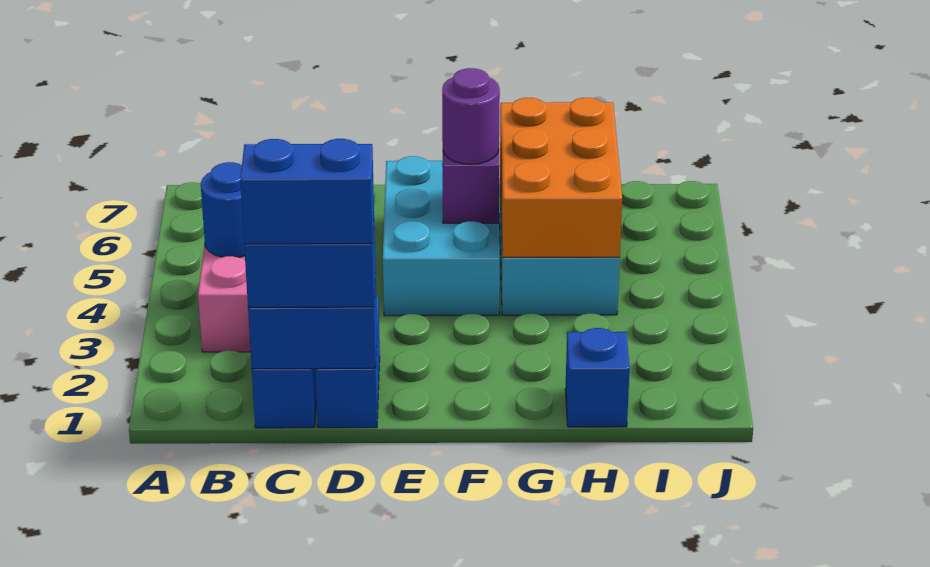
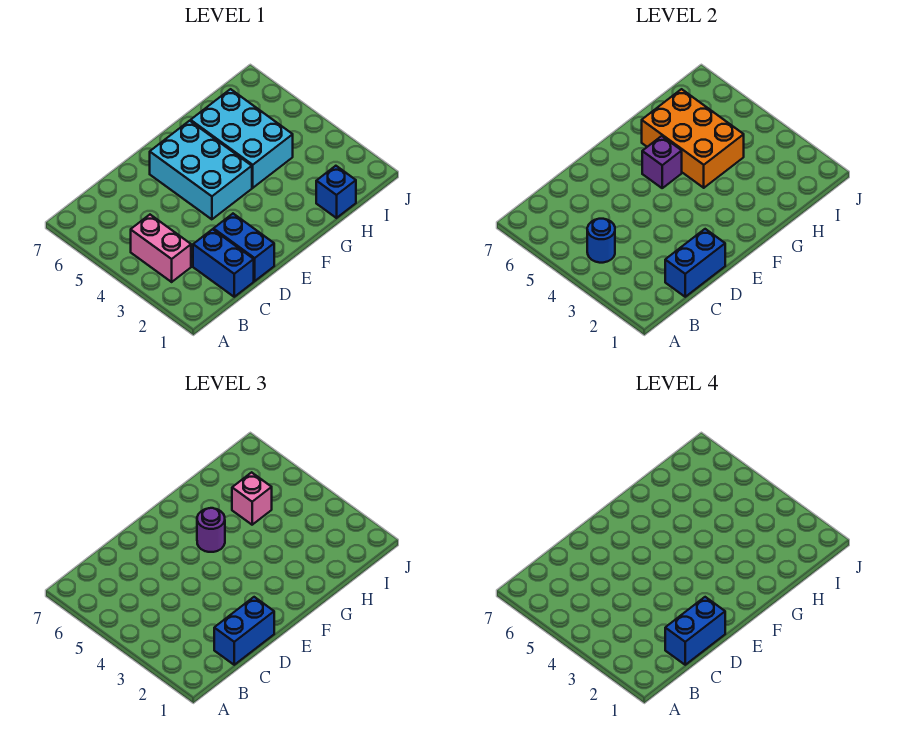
none -> pink 1x1 brick [232,472,272,525]

